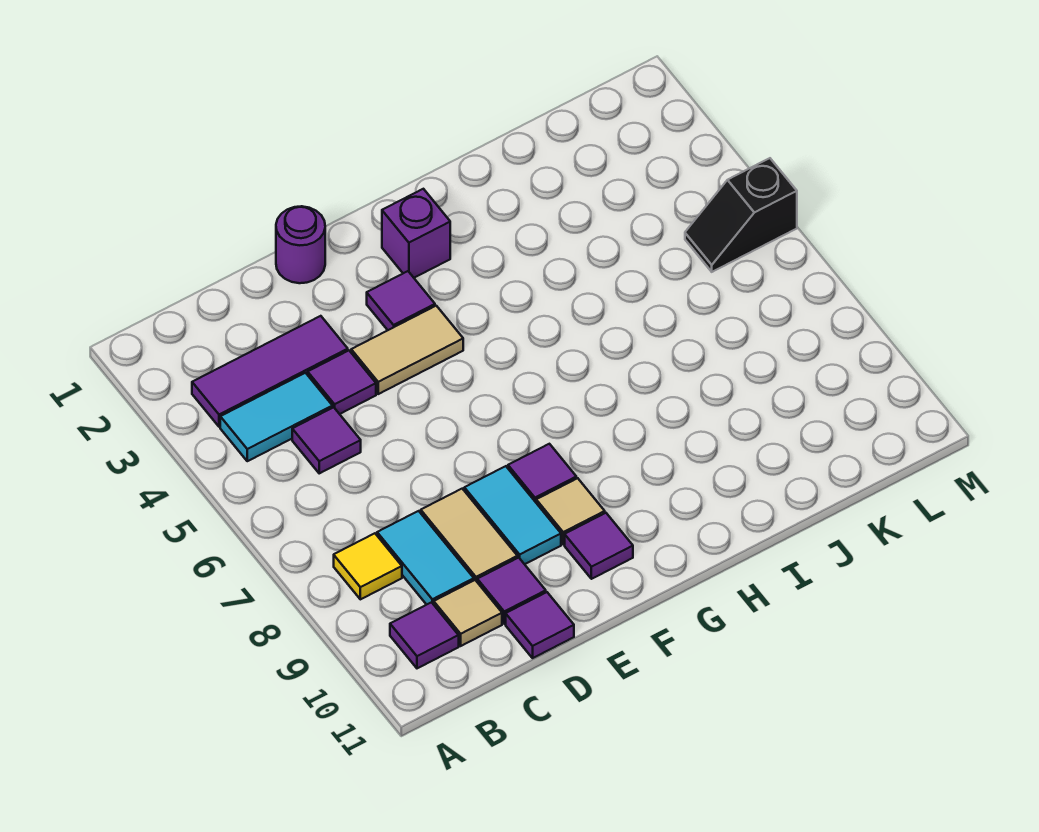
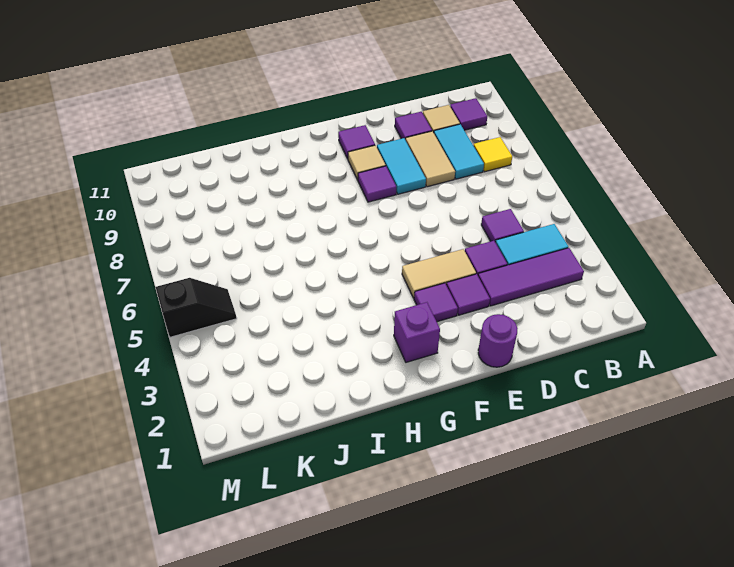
purple 1x1 tile [506,592,574,658] -> purple 1x1 tile moved to [446,274,490,315]

